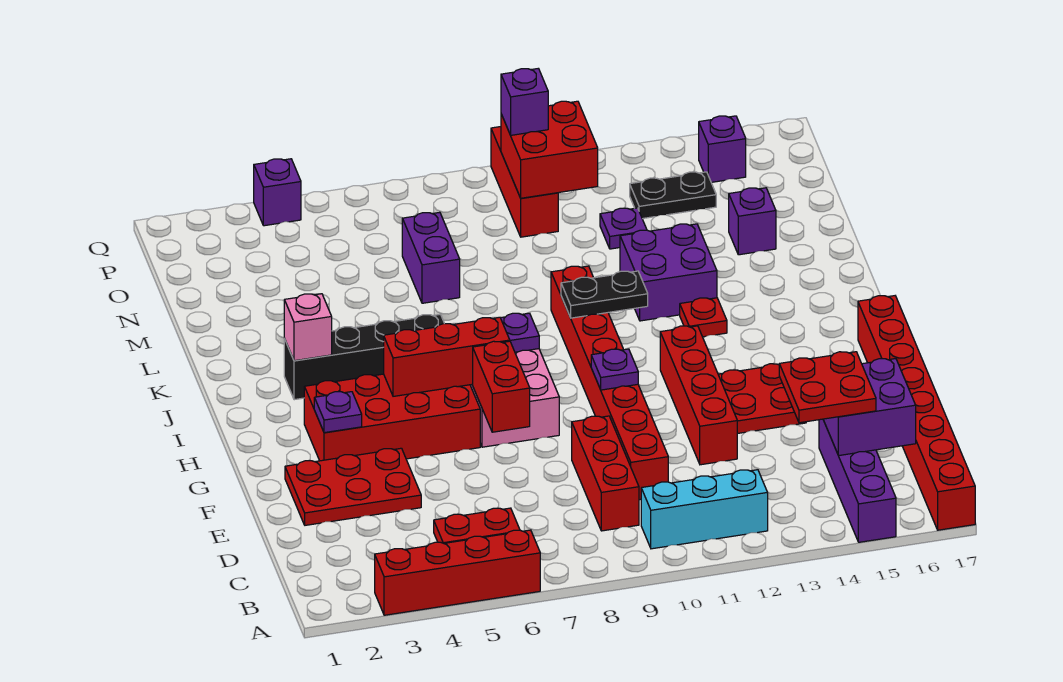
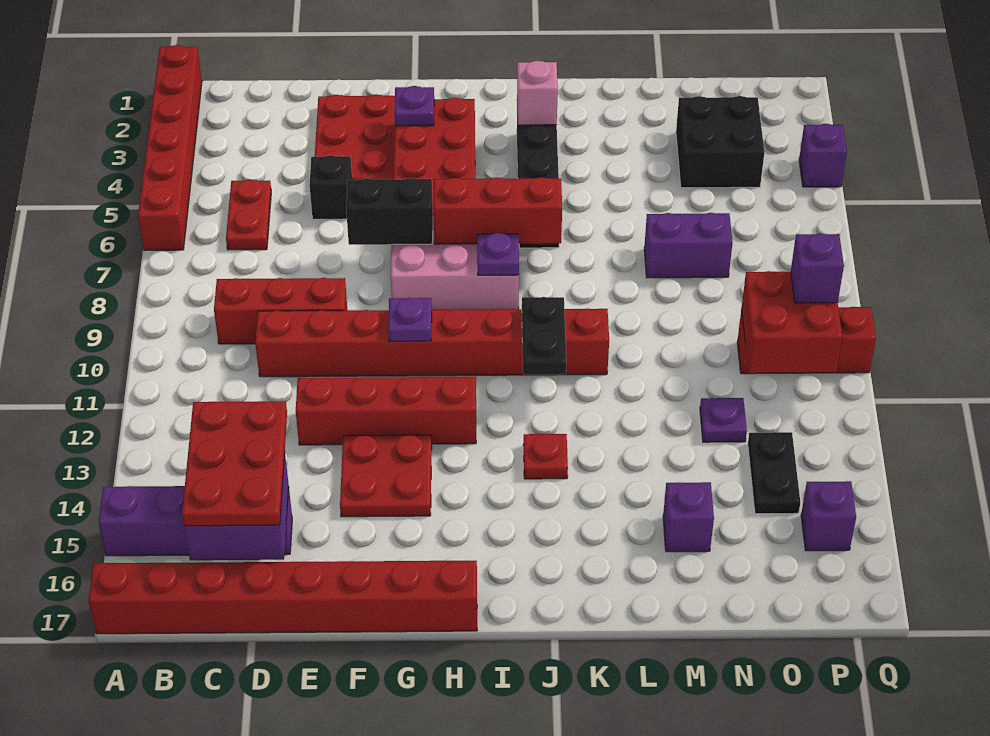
red 1x4 brick [375,530,540,615] -> red 1x6 brick [138,45,202,250]
cyan 1x3 brick [641,470,768,549] -> none
red 2x2 plate [779,352,876,423] -> red 2x3 plate [182,401,287,526]
none -> black 1x1 brick [310,155,352,219]
red 1x2 brick [473,341,530,432] -> black 1x2 brick [346,178,433,245]
red 1x3 brick [384,317,510,396] -> red 1x3 brick turned to [433,177,562,244]
purple 2x2 brick [620,224,717,321] -> none
none -> black 2x2 brick [676,96,764,188]

